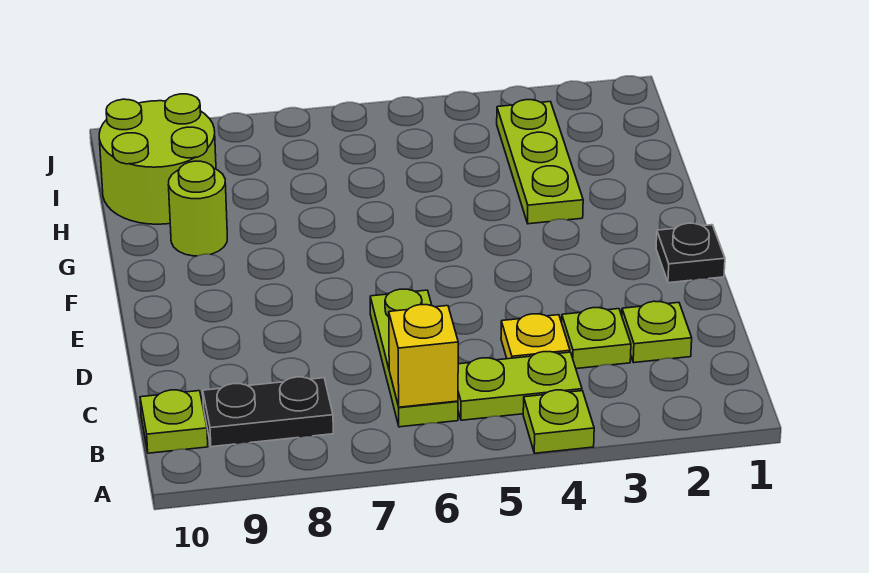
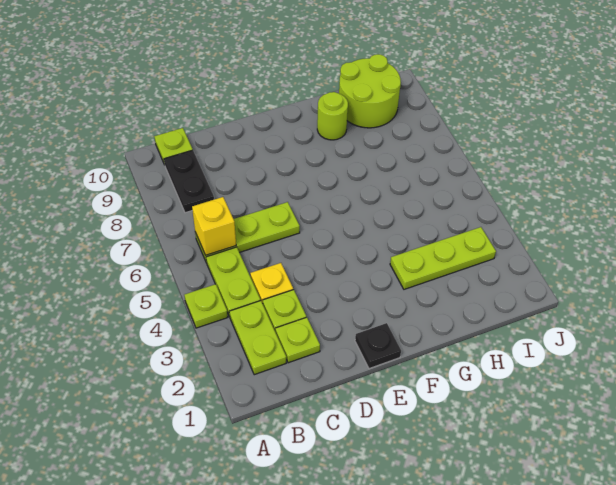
none -> lime 1x2 plate [229,301,286,375]

